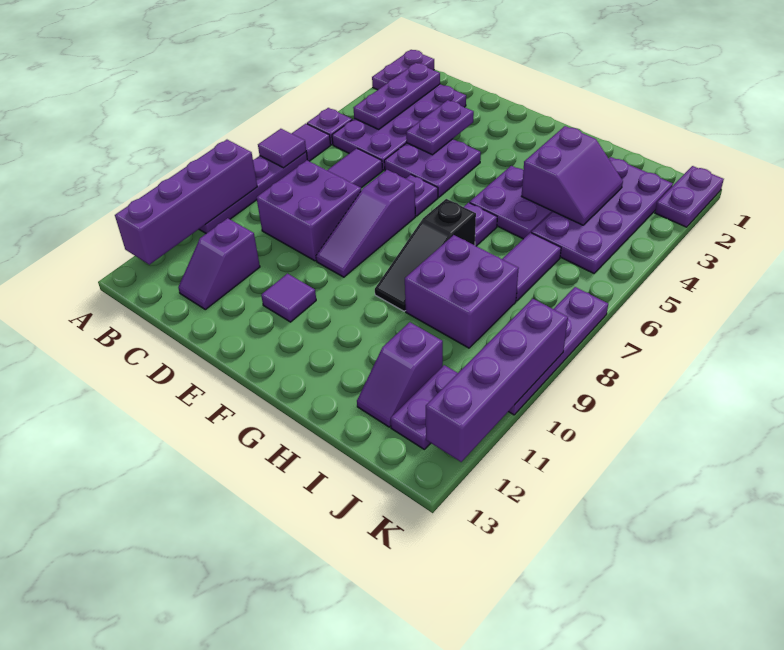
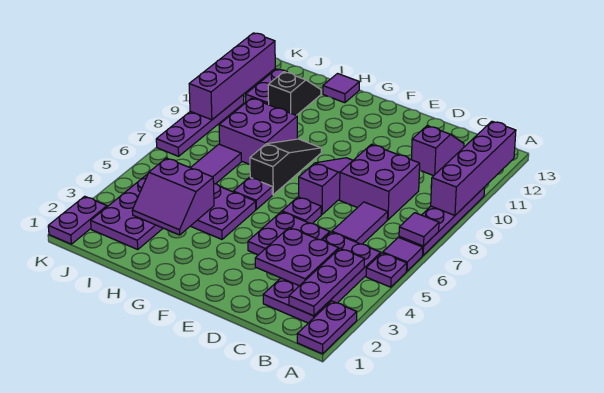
purple 1x2 plate [406,100,474,155] -> purple 2x2 plate [255,228,339,286]
purple 1x1 tile [261,274,316,322] -> purple 1x1 tile moved to [323,74,359,103]
purple 2x2 slope [522,126,623,225] -> purple 2x2 slope turned to [132,158,214,235]
purple 1x2 slope [357,322,443,427] -> black 1x2 slope [268,72,321,115]

